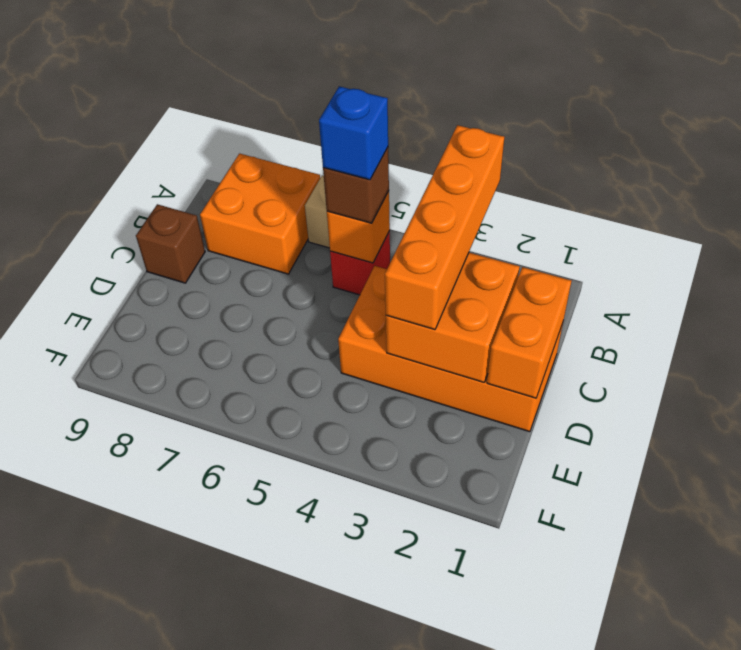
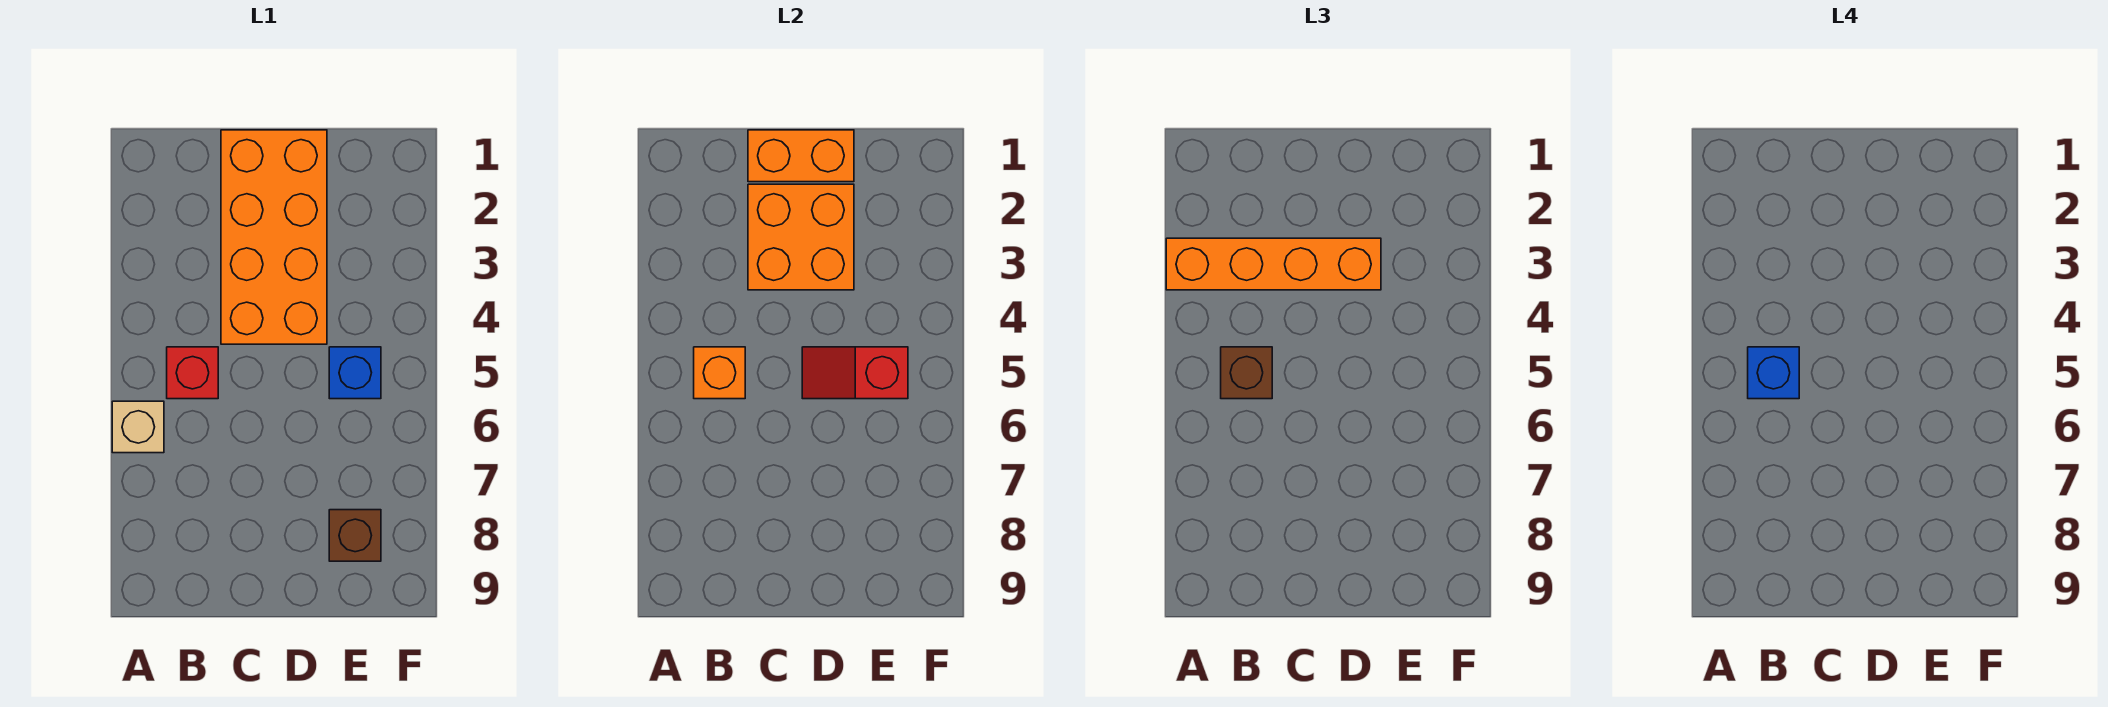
orange 2x2 brick [200,154,320,274] -> none
brown 1x1 brick [136,204,205,283] -> brown 1x1 brick moved to [329,510,381,561]
none -> red 1x2 slope [802,347,908,399]
none -> blue 1x1 brick [329,347,381,399]

